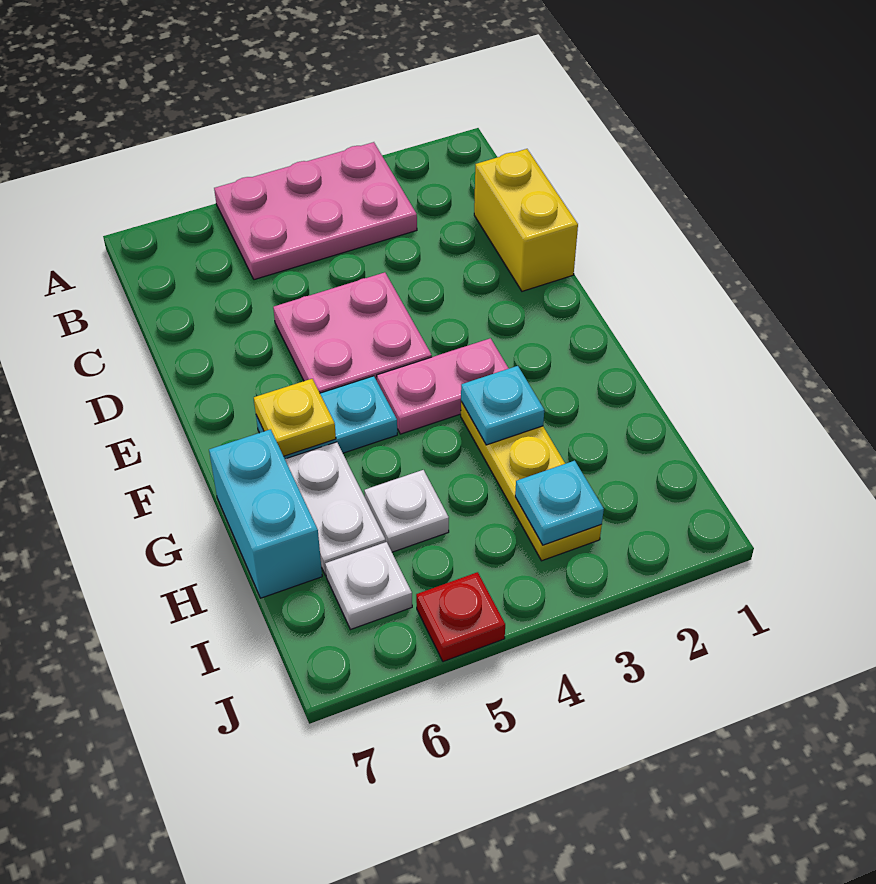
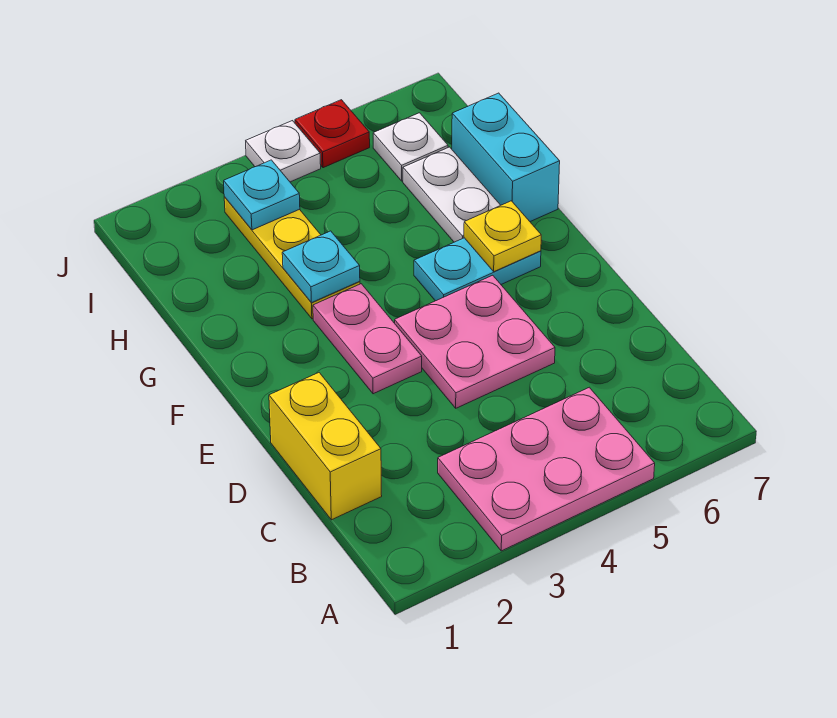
pink 1x2 plate [377,338,509,434] -> pink 1x2 plate turned to [313,284,422,394]
white 1x1 plate [364,470,449,552] -> white 1x1 plate moved to [246,121,321,182]

